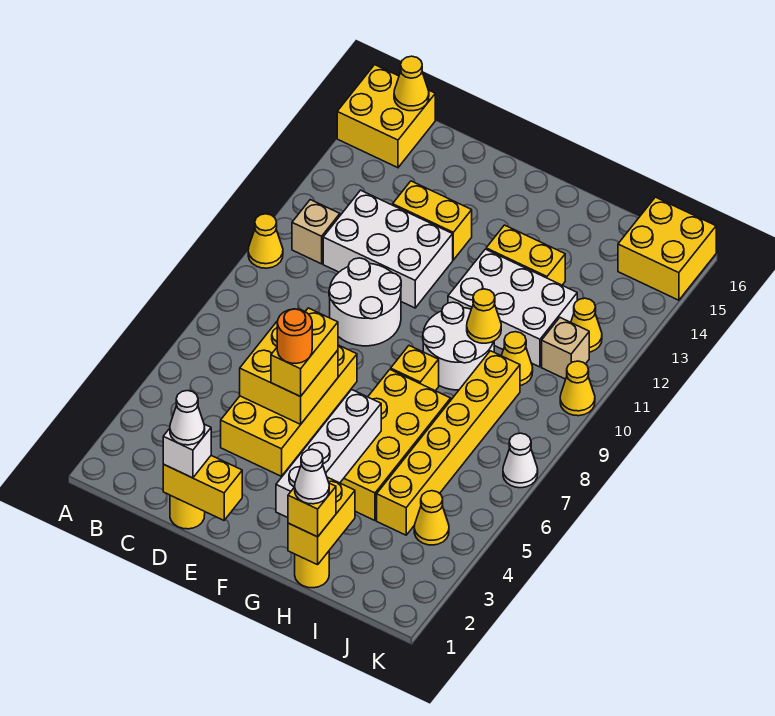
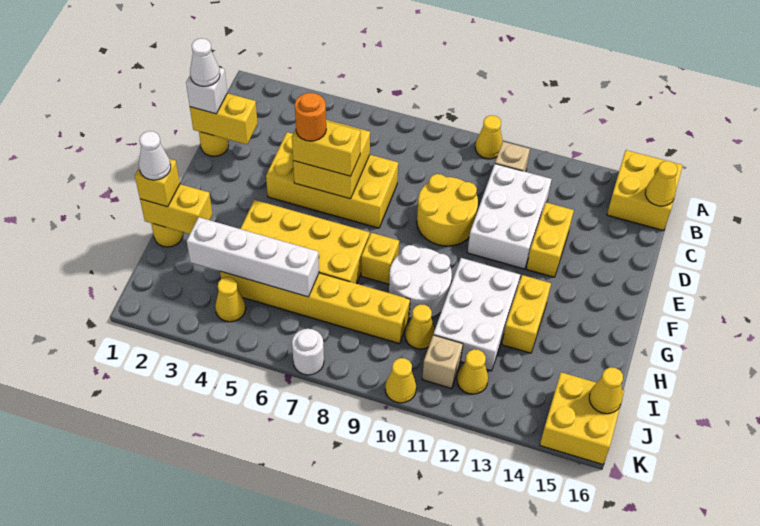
yellow 1x2 brick [163,456,242,520] -> yellow 1x2 brick turned to [190,93,258,145]
white 2x2 round brick [329,258,401,346] -> yellow 2x2 round brick [417,174,478,246]
white 1x4 brick [276,390,381,518] -> white 1x4 brick moved to [187,217,319,297]
yellow 1x1 cone [467,289,501,343] -> yellow 1x1 cone moved to [589,367,623,414]
white 1x1 cone [503,433,538,488] -> white 1x1 round brick [292,329,324,375]

